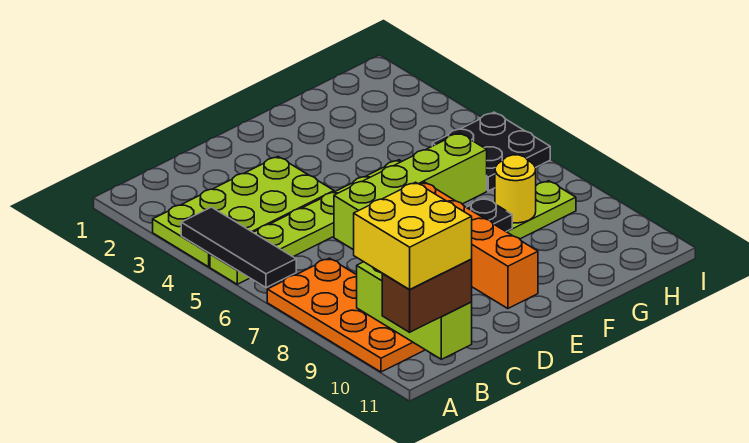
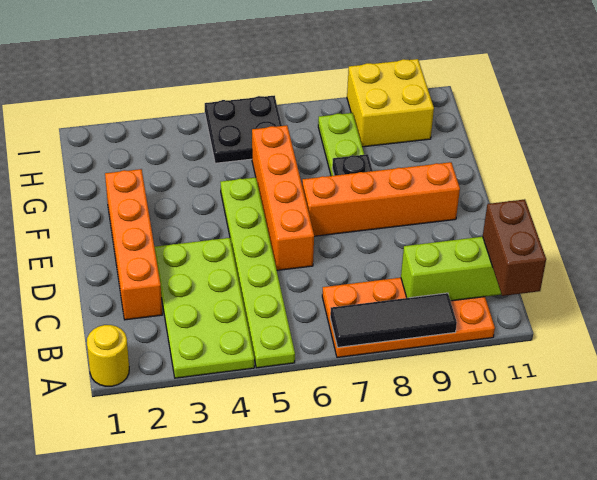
black 1x3 tile [181,207,296,288] -> black 1x3 tile moved to [330,293,457,347]
yellow 2x2 brick [354,182,472,289] -> yellow 2x2 brick moved to [347,59,434,147]
none -> orange 1x4 brick [105,169,162,320]
lime 1x4 brick [334,133,487,250] -> orange 1x4 brick [252,125,314,270]
yellow 1x1 round brick [495,155,536,223] -> yellow 1x1 round brick moved to [87,325,129,386]

